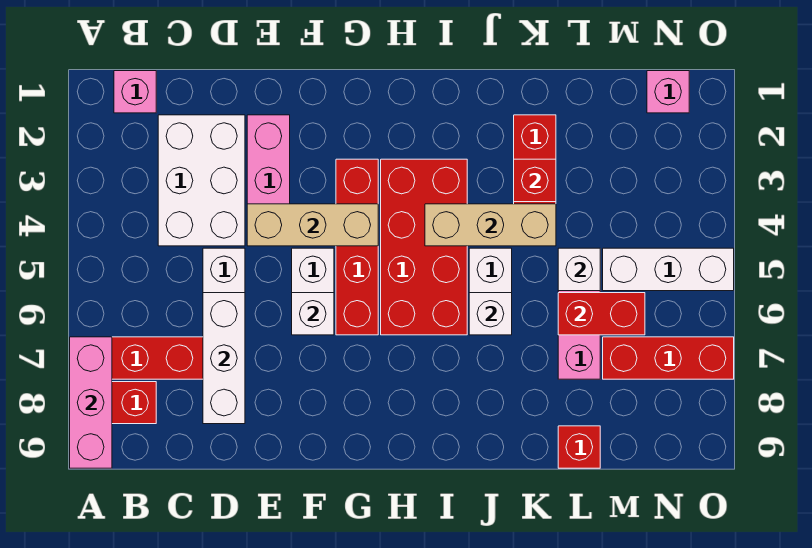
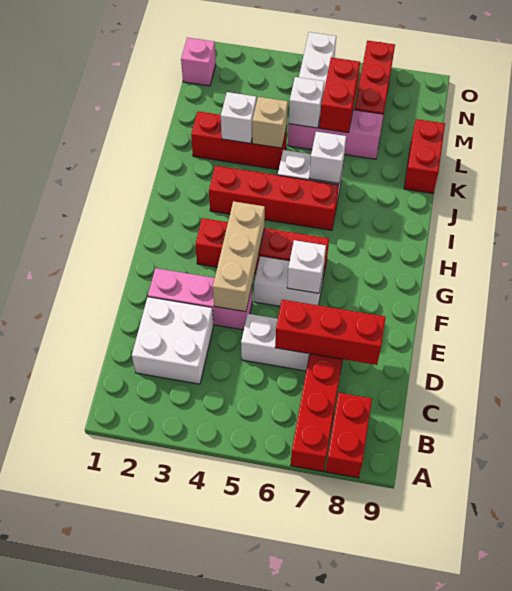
pink 1x3 brick [70,337,112,468] -> none
pink 1x1 brick [114,71,156,113] -> none
white 2x3 brick [158,115,245,246] -> white 2x2 brick [132,297,214,384]
white 1x3 brick [203,293,245,424] -> red 1x3 brick [275,300,386,365]
red 2x4 brick [381,159,467,335] -> red 1x4 brick [209,166,339,230]
tan 1x3 brick [425,204,556,246] -> tan 1x1 brick [252,97,288,148]
red 1x1 brick [514,159,556,202] -> white 1x1 brick [221,92,256,143]
red 1x1 brick [558,426,600,468] -> red 1x2 brick [404,119,445,193]

